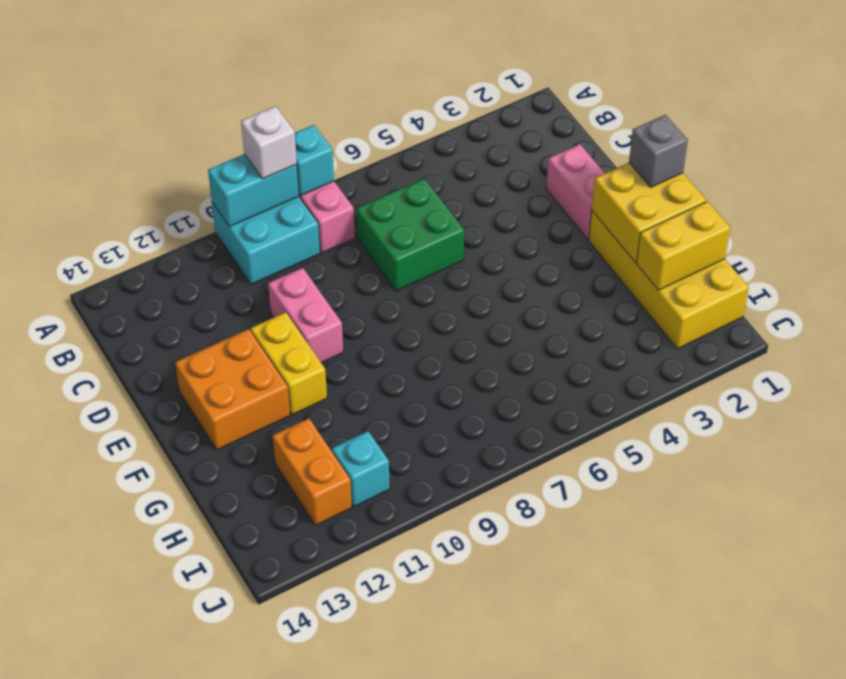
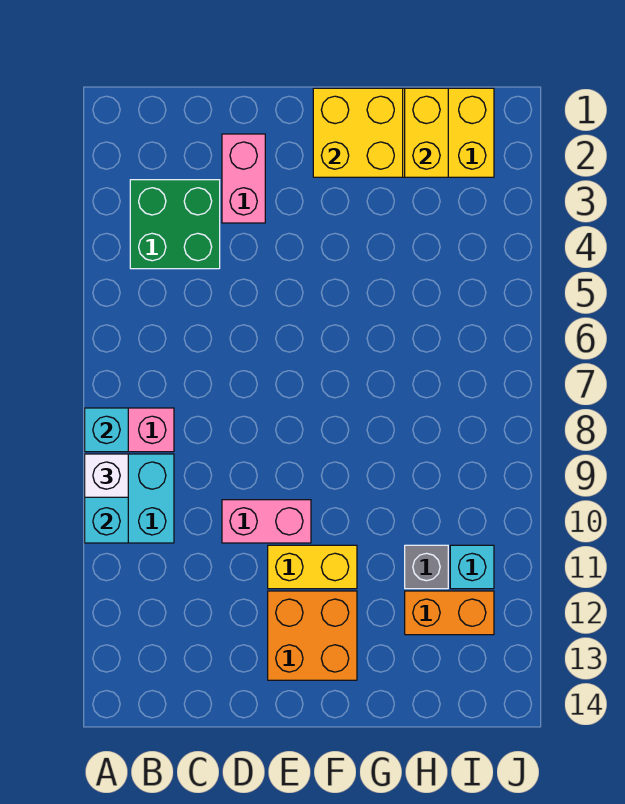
green 2x2 brick [356,179,464,291] -> green 2x2 brick moved to [130,180,220,269]
pink 1x2 brick [546,144,605,239] -> pink 1x2 brick turned to [222,134,265,223]
grey 1x1 brick [629,115,688,187] -> grey 1x1 brick moved to [405,545,448,589]

